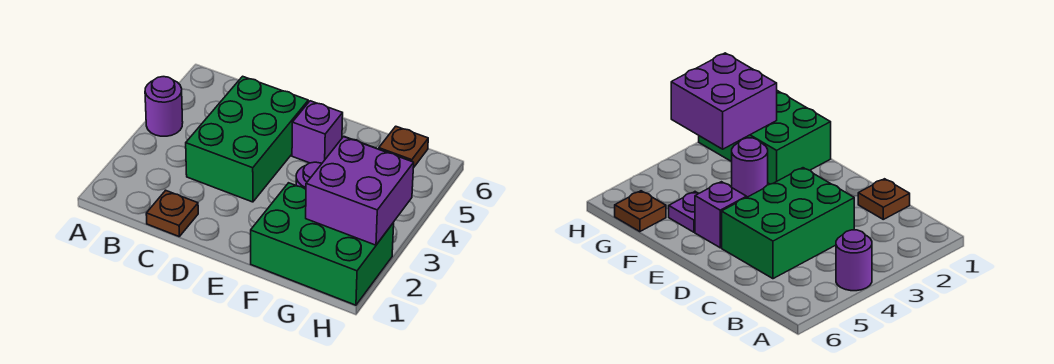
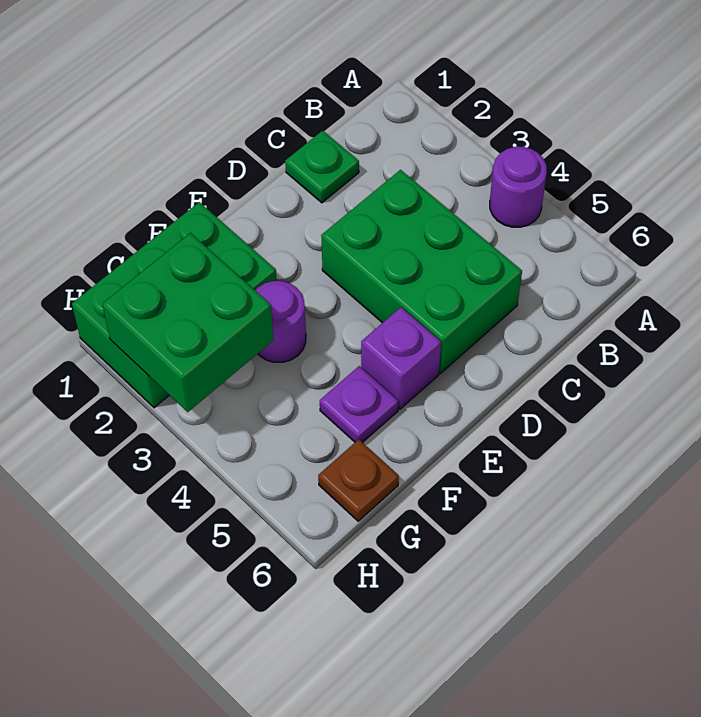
brown 1x1 plate [146,190,198,236] -> green 1x1 plate [285,131,359,203]
purple 2x2 brick [306,137,414,245] -> green 2x2 brick [102,233,273,412]

